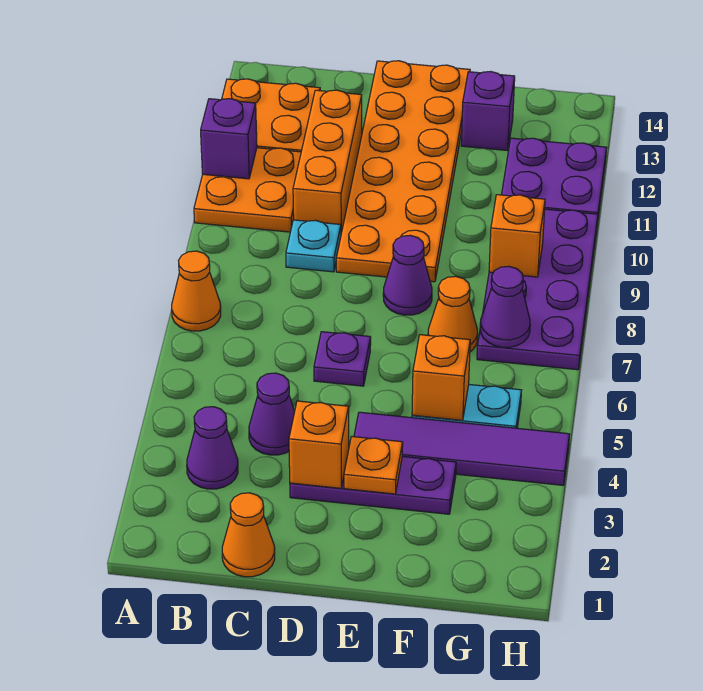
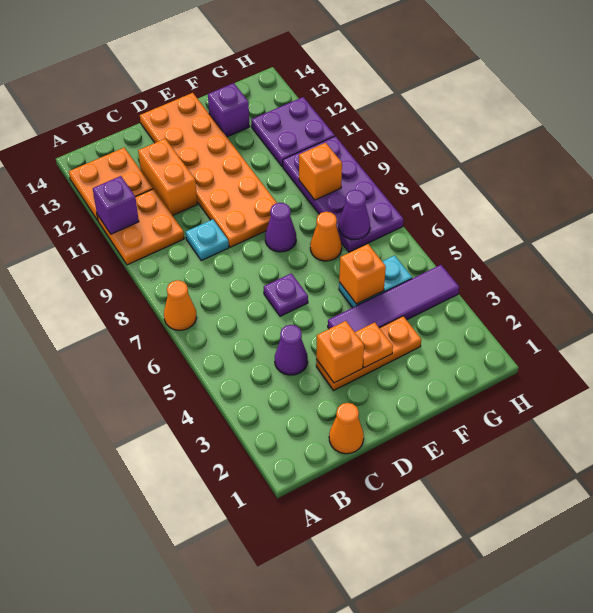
purple 1x1 cone [187,407,238,489] -> none
orange 1x3 brick [293,90,362,233] -> orange 1x2 brick [138,139,197,216]
purple 1x3 plate [290,456,456,514] -> orange 1x3 plate [316,316,421,390]

